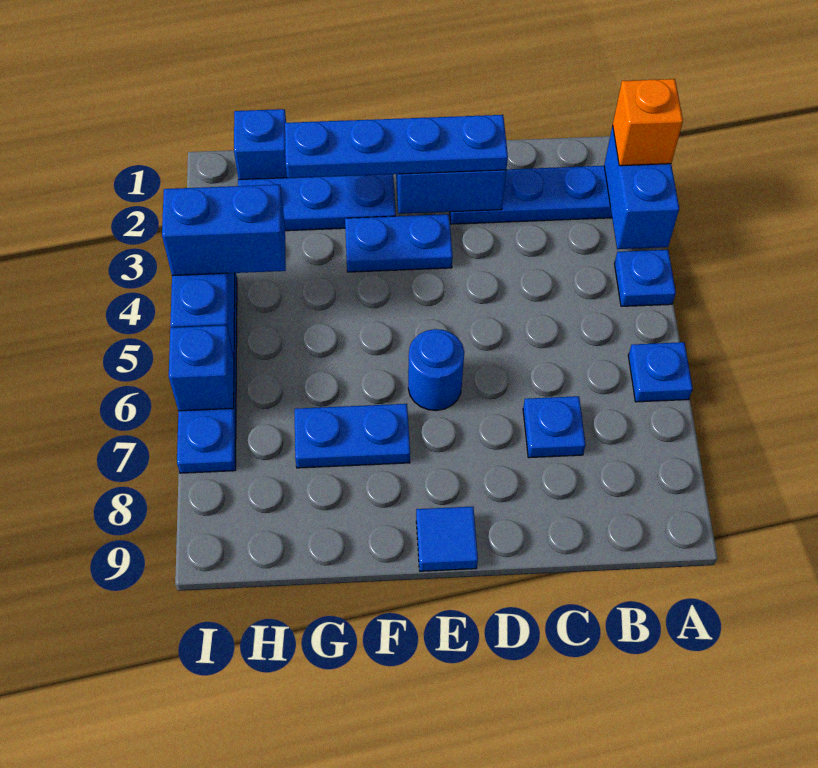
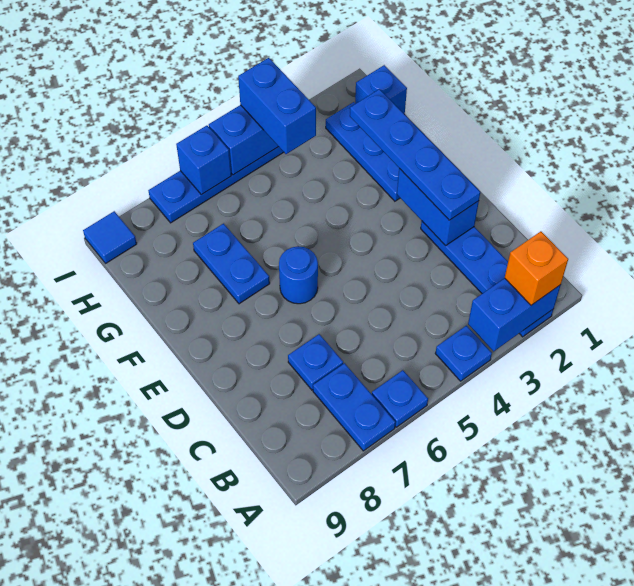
blue 1x2 plate [345,214,453,272] -> blue 1x2 plate moved to [313,363,395,451]
blue 1x1 tile [416,507,478,571] -> blue 1x1 tile moved to [83,211,137,263]

